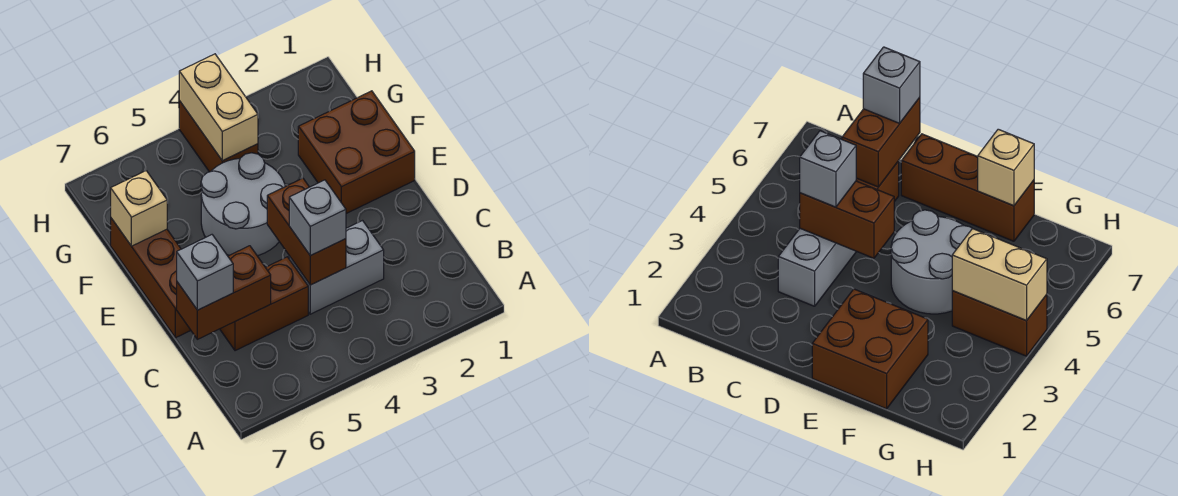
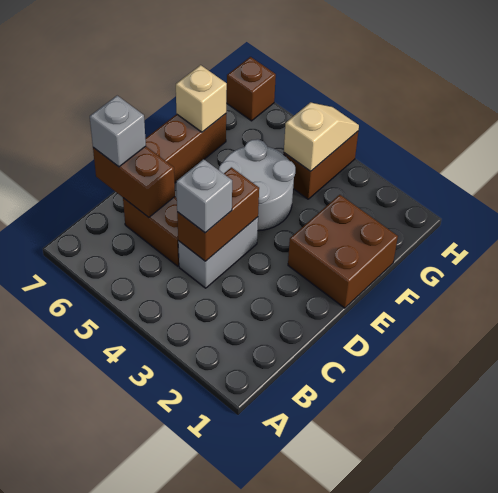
grey 1x2 brick [289,221,384,314] -> grey 1x2 brick turned to [178,217,258,288]
tan 1x2 brick [179,54,258,161] -> tan 1x2 slope [284,102,359,171]
none -> brown 1x1 brick [227,57,276,121]

